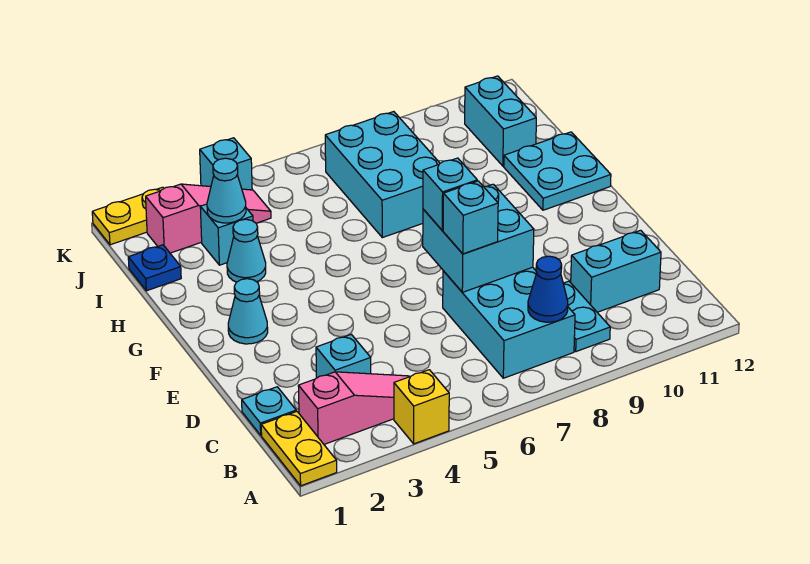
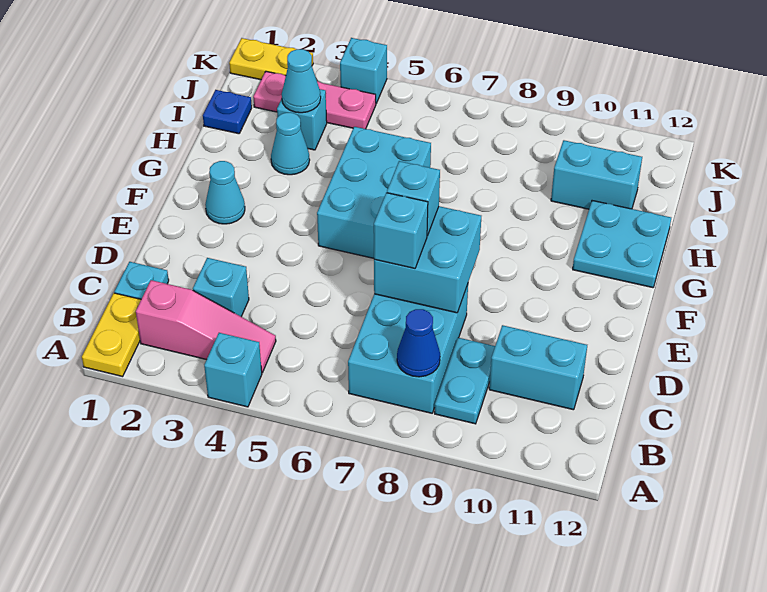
yellow 1x1 brick [394,370,449,444] -> cyan 1x1 brick [204,333,262,407]
cyan 2x3 brick [325,112,440,238] -> cyan 2x3 brick moved to [317,127,431,258]
cyan 1x2 brick [465,76,536,166] -> cyan 1x2 brick turned to [551,140,642,209]
pink 1x3 slope [146,184,271,253] -> pink 1x3 plate [253,71,376,129]

